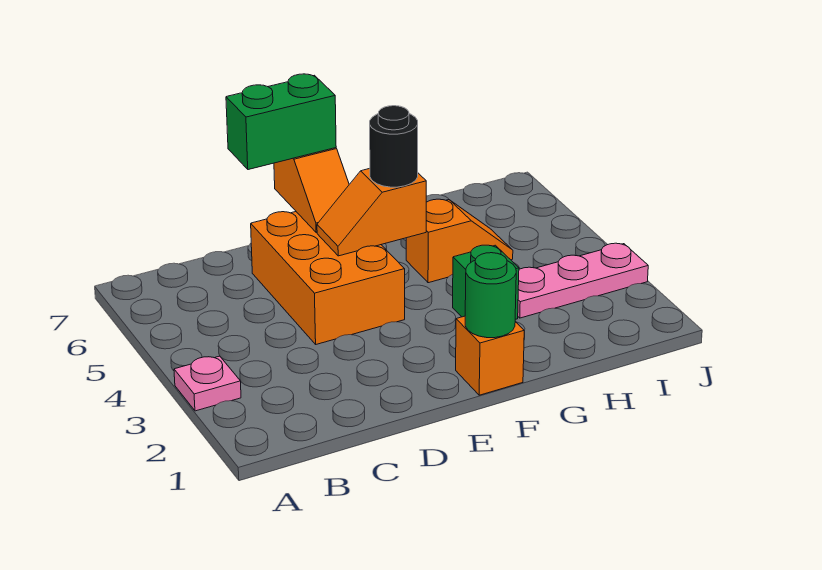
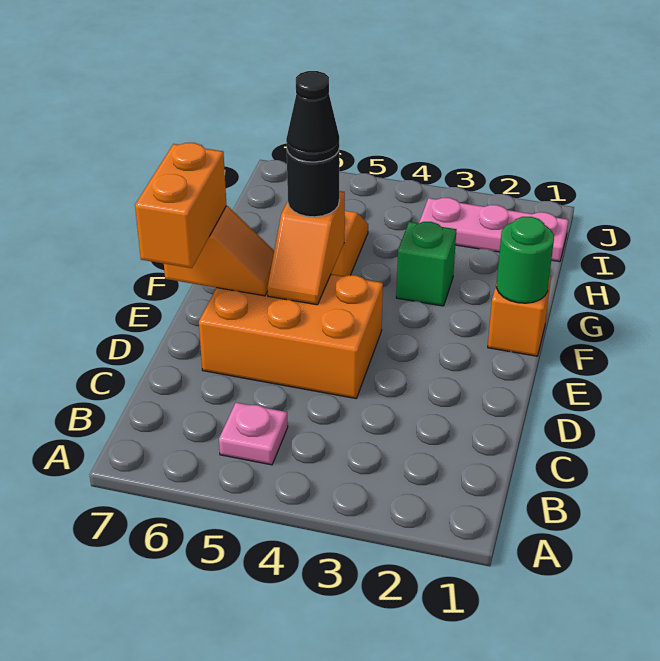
pink 1x1 plate [174,356,241,411] -> pink 1x1 plate moved to [219,403,288,465]
green 1x2 brick [226,74,336,170] -> orange 1x2 brick [135,143,226,268]
none -> black 1x1 cone [286,71,339,162]
pink 1x3 plate [518,243,648,318] -> pink 1x3 plate turned to [419,198,569,262]

